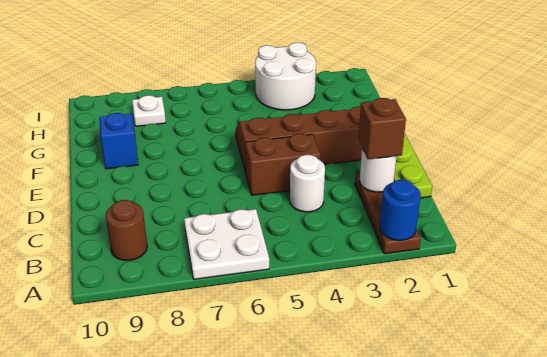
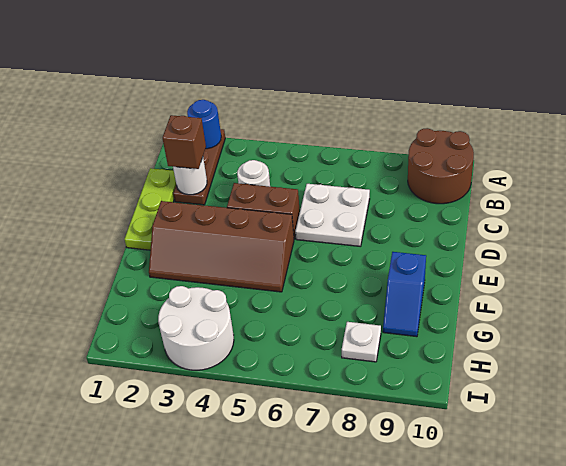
white 2x2 plate [184,209,269,279] -> white 2x2 plate moved to [295,184,370,247]
brown 1x1 round brick [106,200,147,260] -> brown 2x2 round brick [408,128,474,204]

